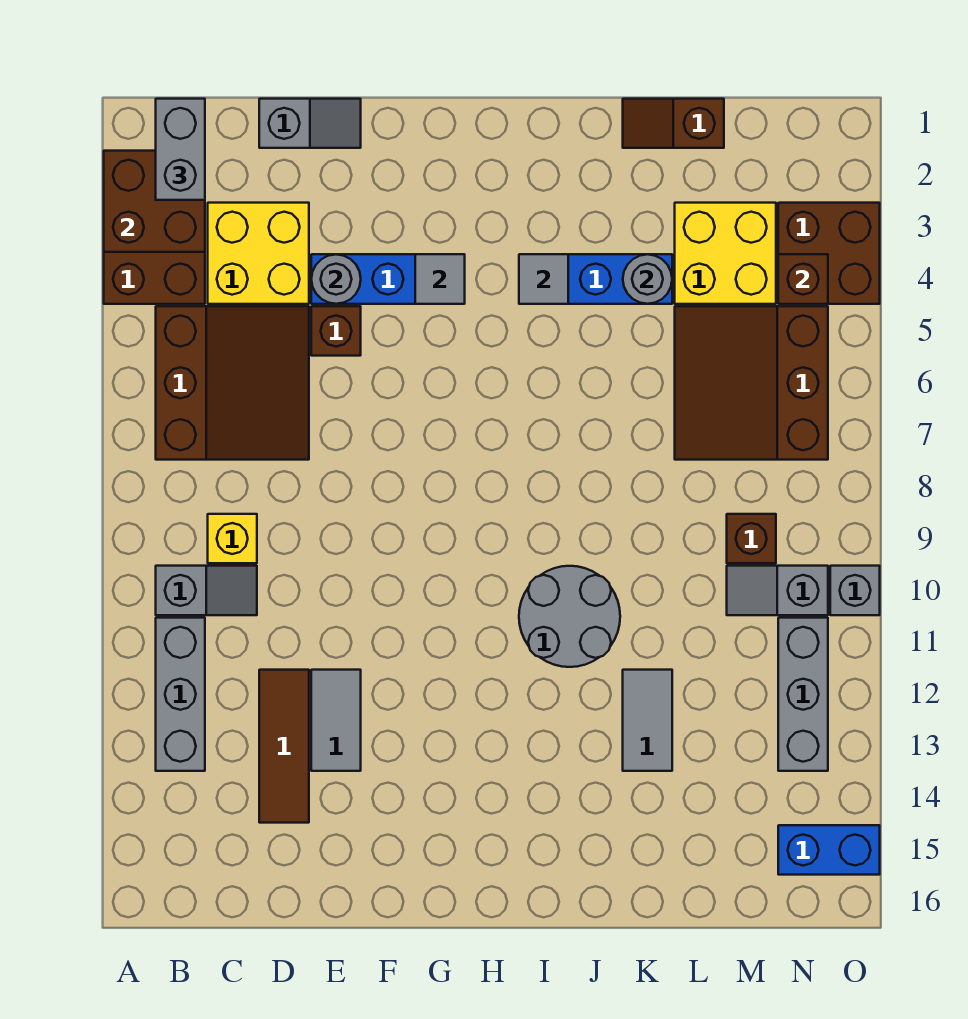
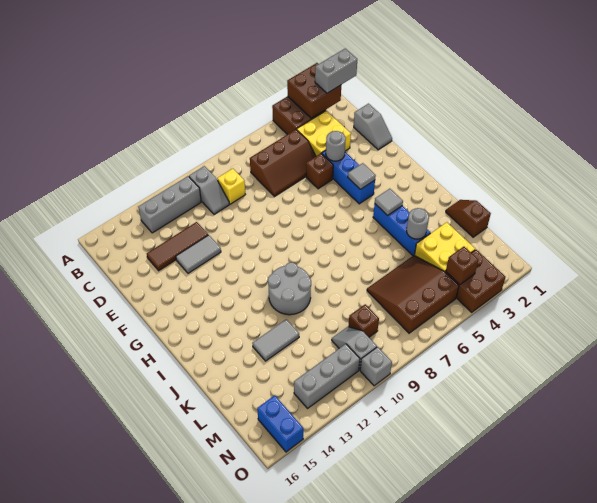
brown 3x3 slope [156,306,309,460] -> brown 2x3 slope [250,129,316,196]

